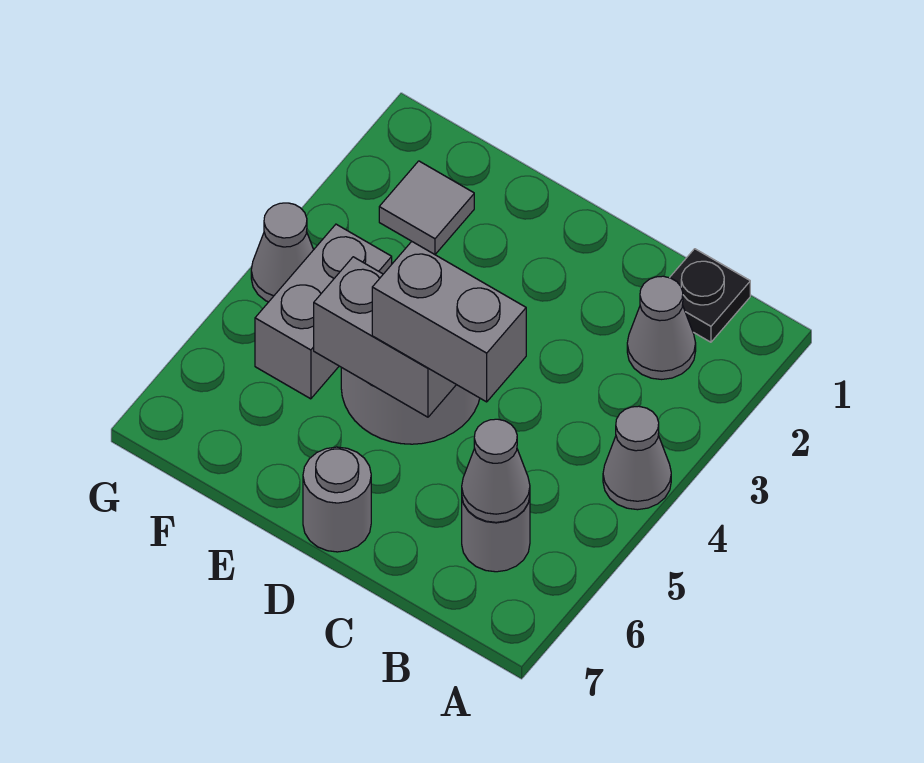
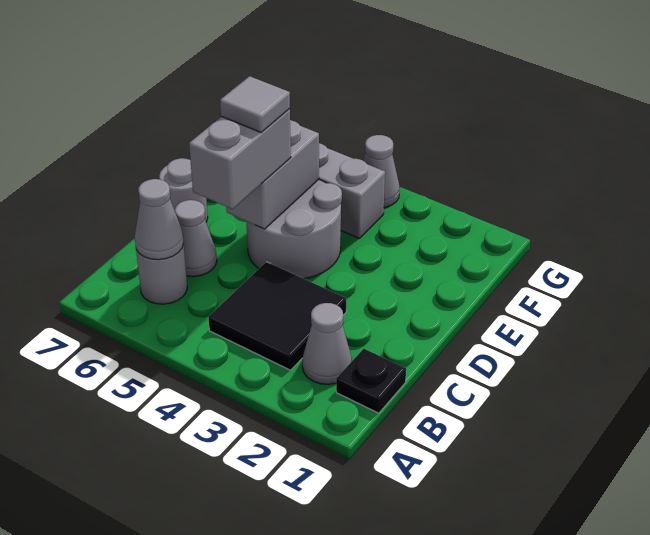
grey 1x1 cone [603,406,671,510] -> grey 1x1 cone moved to [175,200,217,277]
none -> black 2x2 tile [209,262,346,370]
grey 1x1 tile [379,161,474,254] -> grey 1x1 tile moved to [220,76,290,132]

